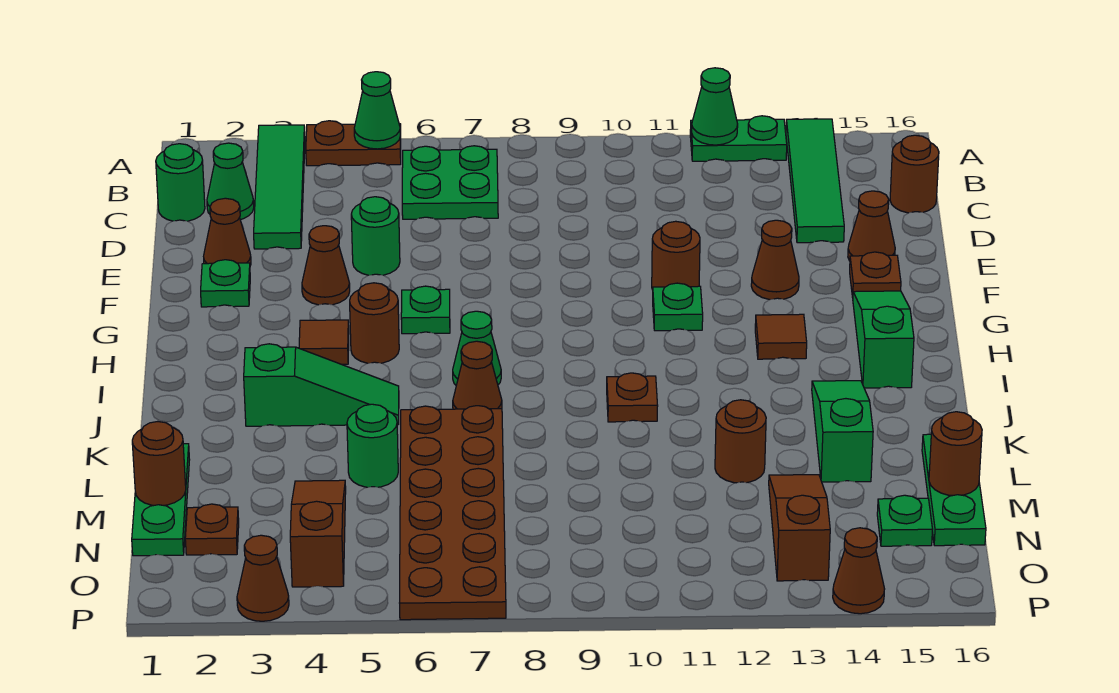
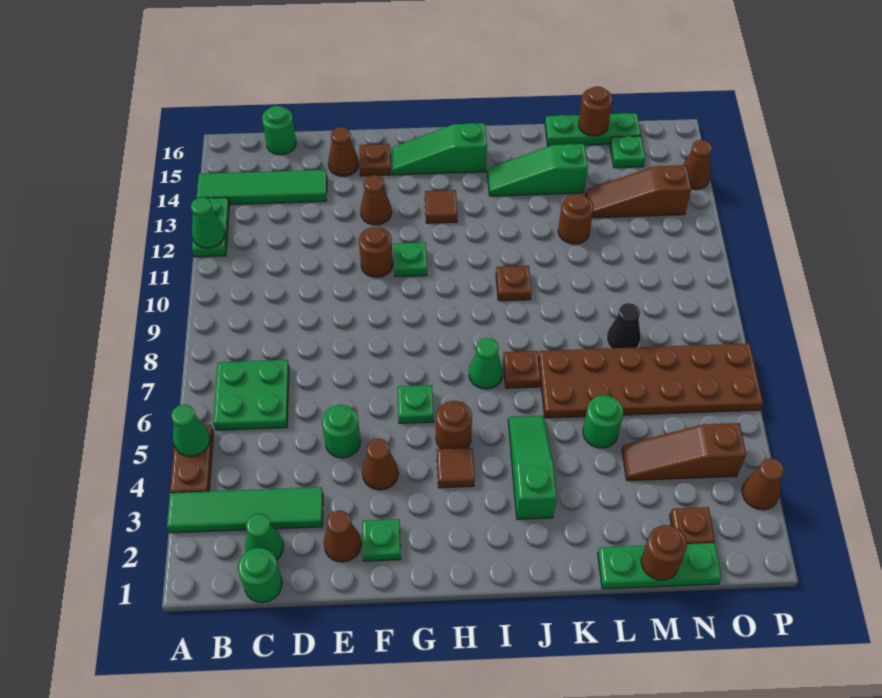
brown 1x1 round brick [890,135,939,213] -> green 1x1 round brick [262,106,296,155]
brown 1x1 cone [453,341,502,409] -> brown 1x1 plate [503,351,541,388]
none -> black 1x1 cone [607,303,641,348]

